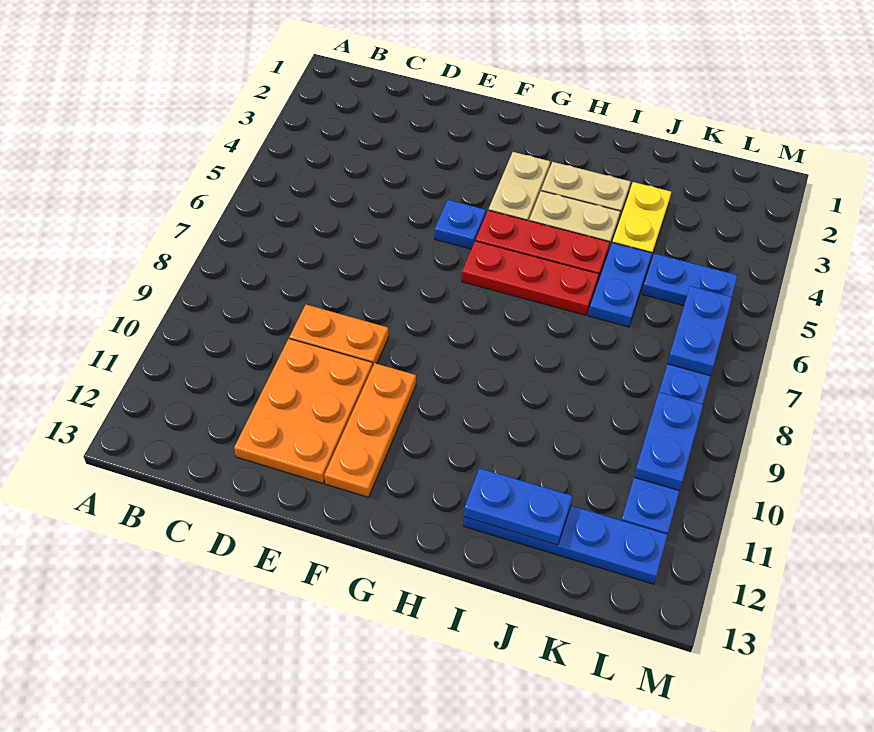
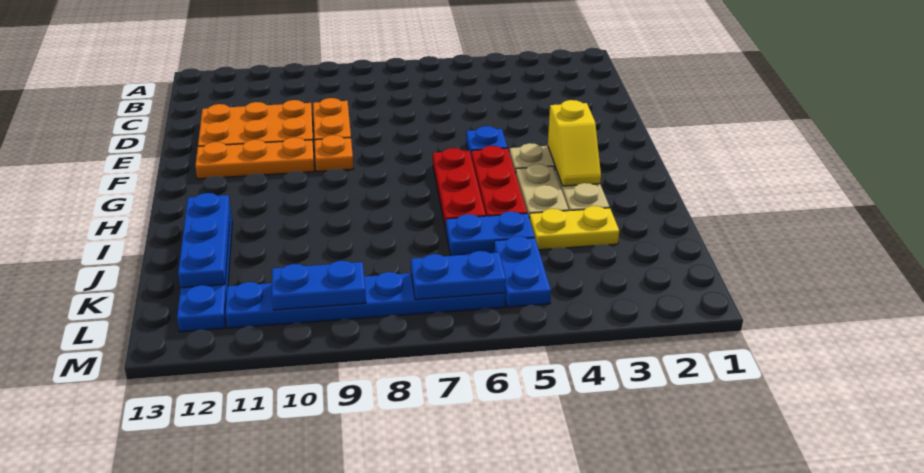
none -> orange 1x1 plate [315,135,353,172]
none -> yellow 1x2 slope [548,100,601,186]
blue 1x2 plate [464,468,572,545] -> blue 1x3 plate [178,193,230,288]

